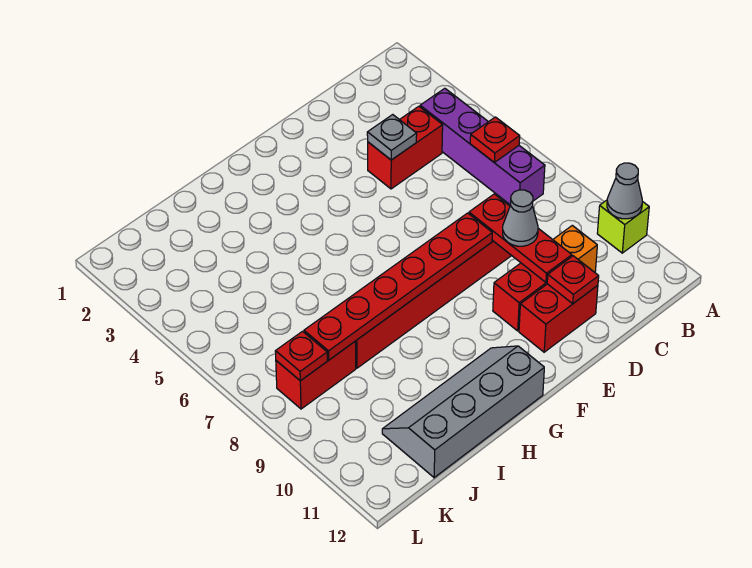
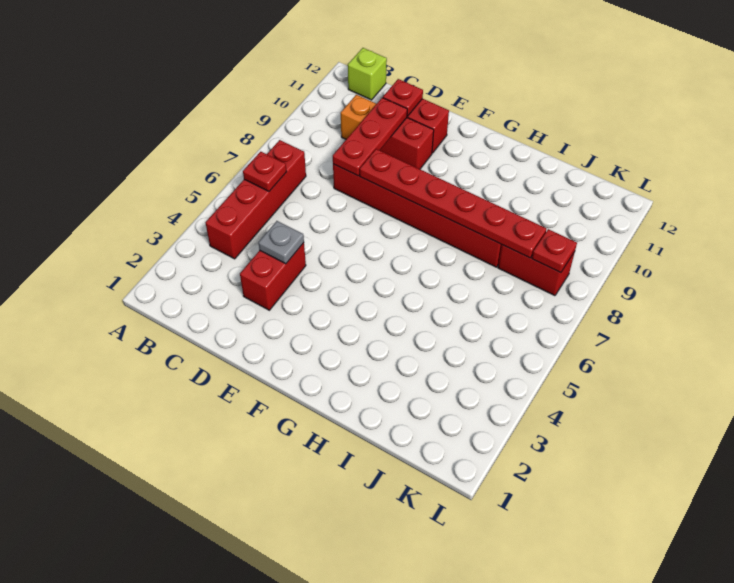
lime 1x1 brick [597,200,649,253] -> lime 1x1 brick moved to [348,48,387,100]
grey 1x1 cone [607,163,642,219] -> none
purple 1x4 brick [420,88,545,205] -> red 1x4 brick [206,140,306,259]
red 1x2 brick [368,106,443,189] -> red 1x2 brick turned to [240,243,306,310]
grey 1x1 cone [503,190,538,246] -> none
grey 2x4 slope [382,346,544,478] -> none

